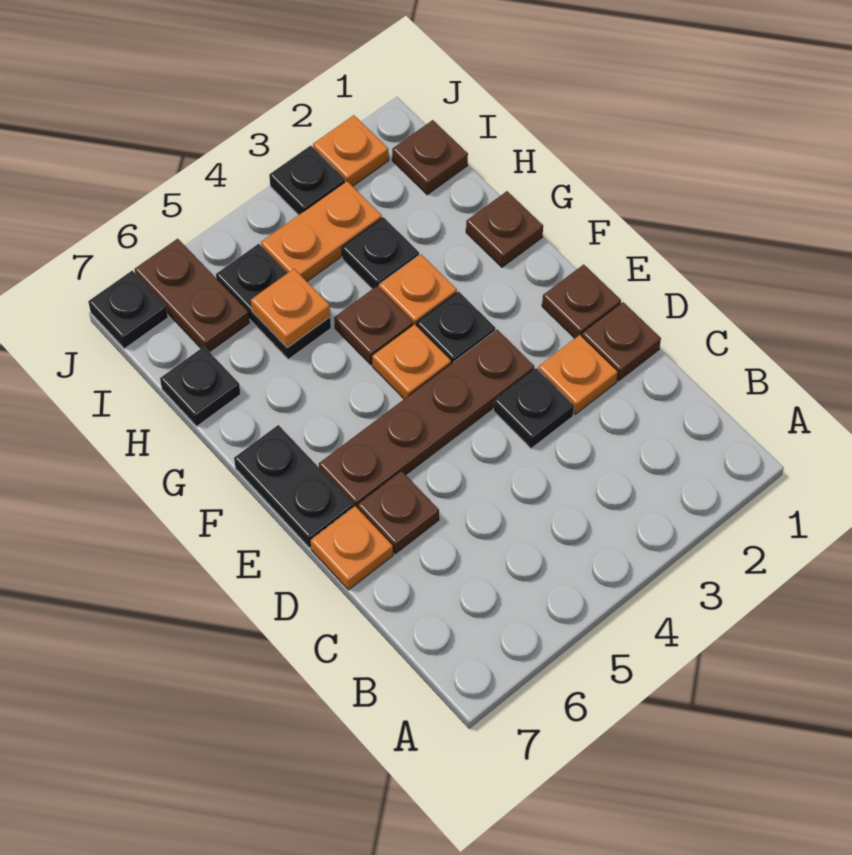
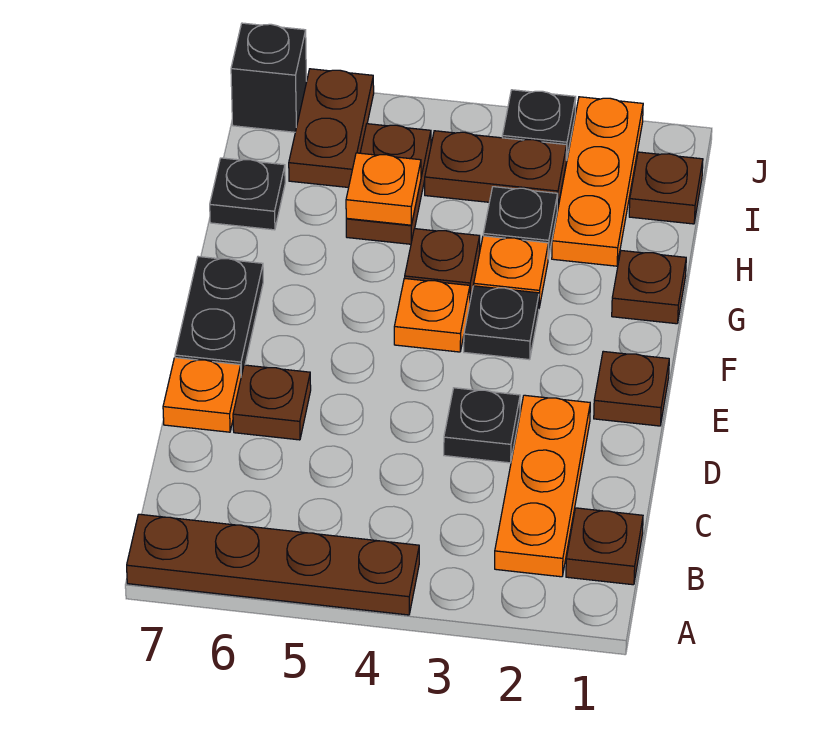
brown 1x1 plate [582,302,661,381] -> brown 1x1 plate moved to [566,508,643,585]
orange 1x1 plate [538,335,618,414] -> orange 1x3 plate [495,395,590,577]
brown 1x4 plate [319,330,534,508] -> brown 1x4 plate moved to [127,514,419,615]
black 1x2 plate [216,244,331,359] -> brown 1x2 plate [346,124,431,244]
orange 1x2 plate [261,181,382,281] -> brown 1x2 plate [425,131,567,209]
orange 1x1 plate [313,115,389,186] -> orange 1x3 plate [552,97,643,266]
black 1x1 plate [88,271,168,349] -> black 1x1 brick [231,23,307,132]

